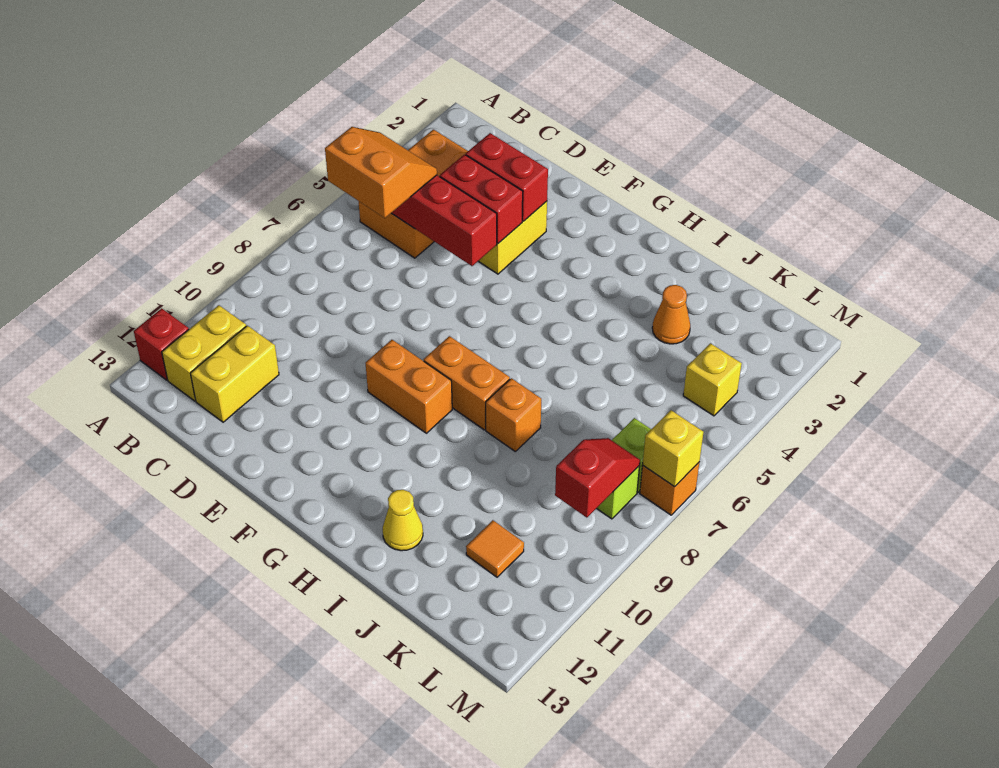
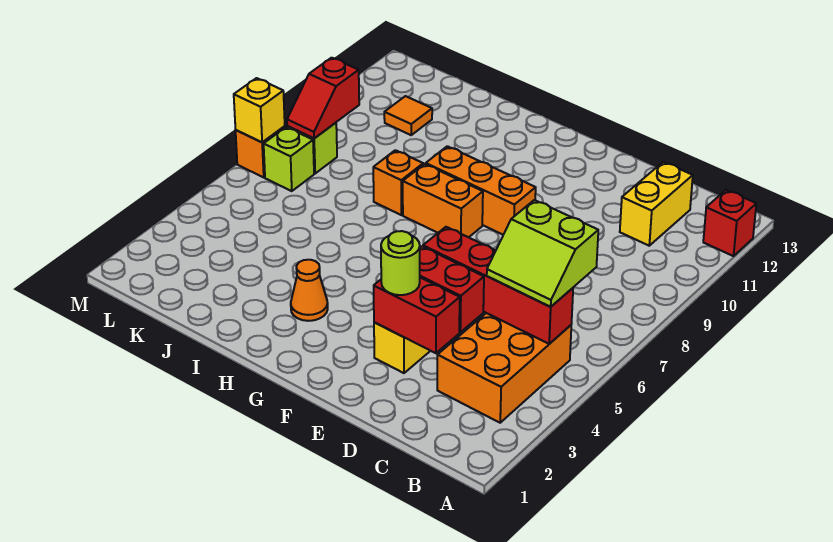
orange 2x2 slope [325,127,437,218] -> lime 2x2 slope [487,200,598,307]
yellow 1x2 brick [162,305,246,401] -> none
none -> lime 1x1 round brick [381,231,420,295]
orange 1x2 brick [365,340,452,433] -> orange 1x3 brick [426,146,536,235]
yellow 1x1 cone [383,490,423,551] -> none
orange 1x1 cone [652,285,690,344] -> orange 1x1 cone moved to [291,260,328,321]
yellow 1x1 brick [683,343,742,416] -> none

